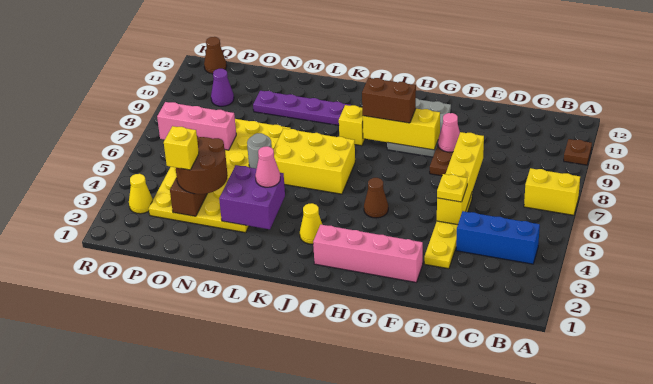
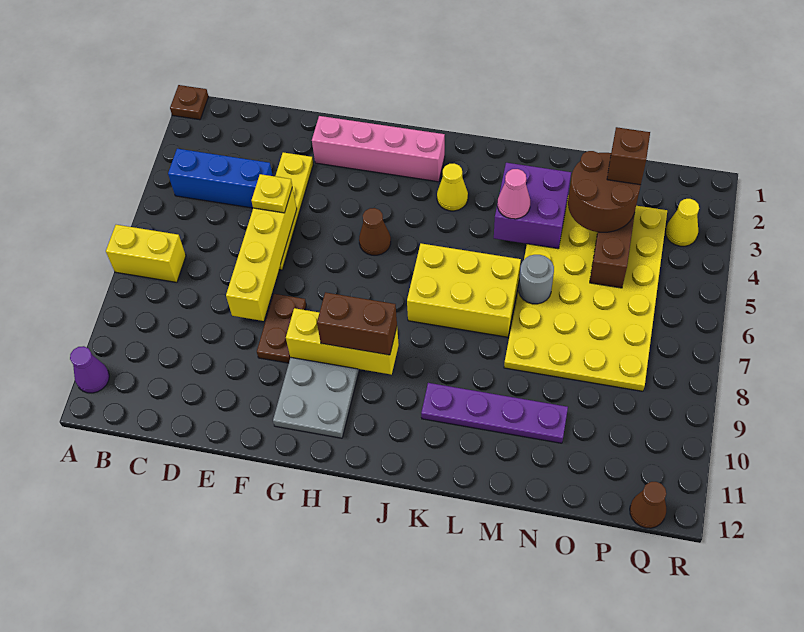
brown 1x1 plate [564,139,592,165] -> brown 1x1 plate moved to [170,85,209,120]
pink 1x1 cone [438,113,460,152] -> none
yellow 1x1 brick [339,105,365,146] -> none
yellow 1x1 brick [164,126,199,170] -> brown 1x1 brick [607,127,650,185]
pink 1x3 brick [157,102,236,150] -> none
purple 1x1 cone [211,69,234,106] -> purple 1x1 cone moved to [70,346,109,393]

